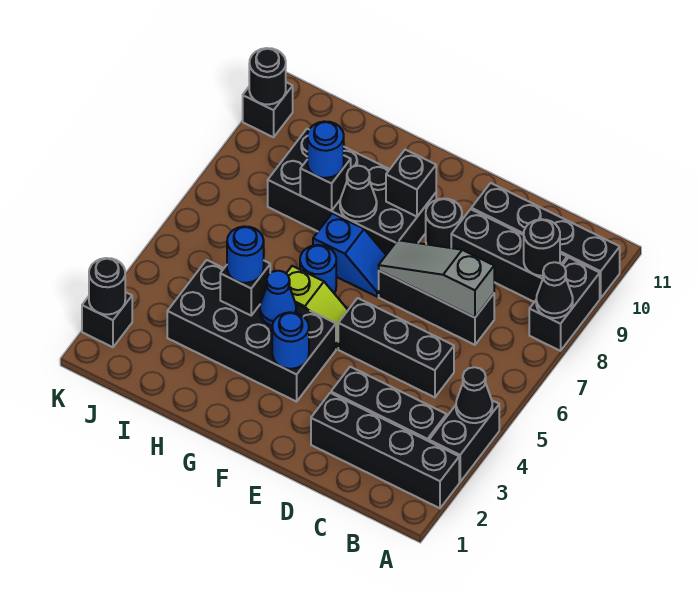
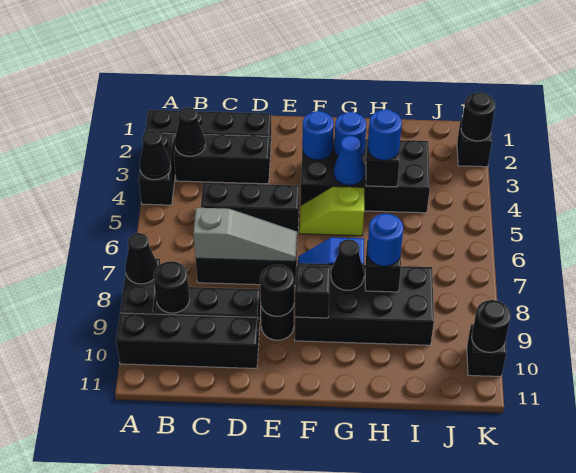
none -> black 1x1 cone [175,107,205,156]
none -> black 1x1 round brick [260,265,294,316]
blue 1x1 round brick [300,245,336,293] -> blue 1x1 round brick moved to [334,112,366,156]

